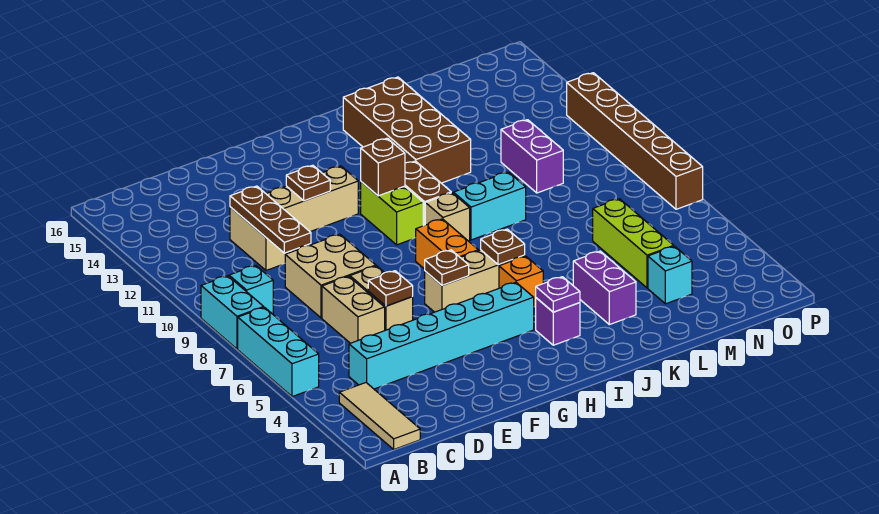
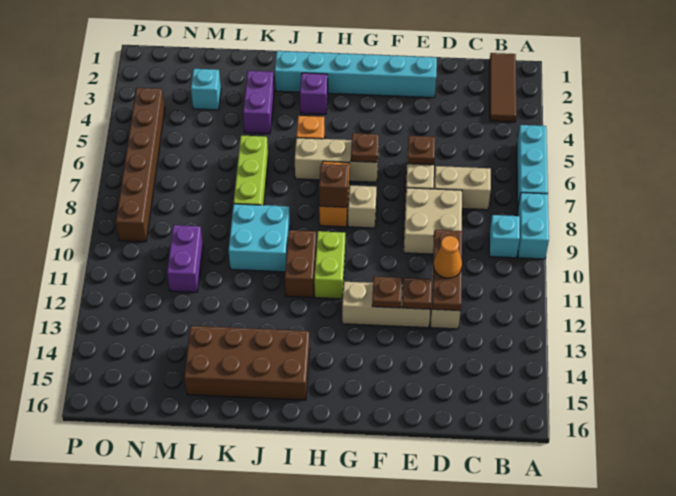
tan 1x3 tile [339,383,420,449] -> brown 1x3 tile [490,53,516,122]
cyan 1x6 brick [349,282,534,389] -> cyan 1x6 brick moved to [275,51,437,98]
tan 1x2 brick [322,276,385,343] -> tan 1x2 brick turned to [434,166,491,210]
none -> orange 1x1 cone [434,236,462,278]
brown 1x1 brick [361,138,405,196] -> brown 1x1 brick moved to [319,164,348,207]
purple 1x1 plate [536,277,580,312] -> none
brown 1x1 plate [481,229,525,265] -> brown 1x1 plate moved to [402,278,432,309]
tan 1x1 brick [425,193,470,241] -> tan 1x1 brick moved to [348,186,376,228]
cyan 1x2 brick [454,172,526,240] -> cyan 2x2 brick [228,204,290,272]
brown 2x4 brick [343,77,471,183] -> brown 2x4 brick turned to [184,326,310,400]
lime 1x3 brick [593,199,674,288] -> lime 1x3 brick moved to [234,136,268,205]
brown 1x6 brick [567,73,703,209] -> brown 1x6 brick moved to [116,88,165,242]

